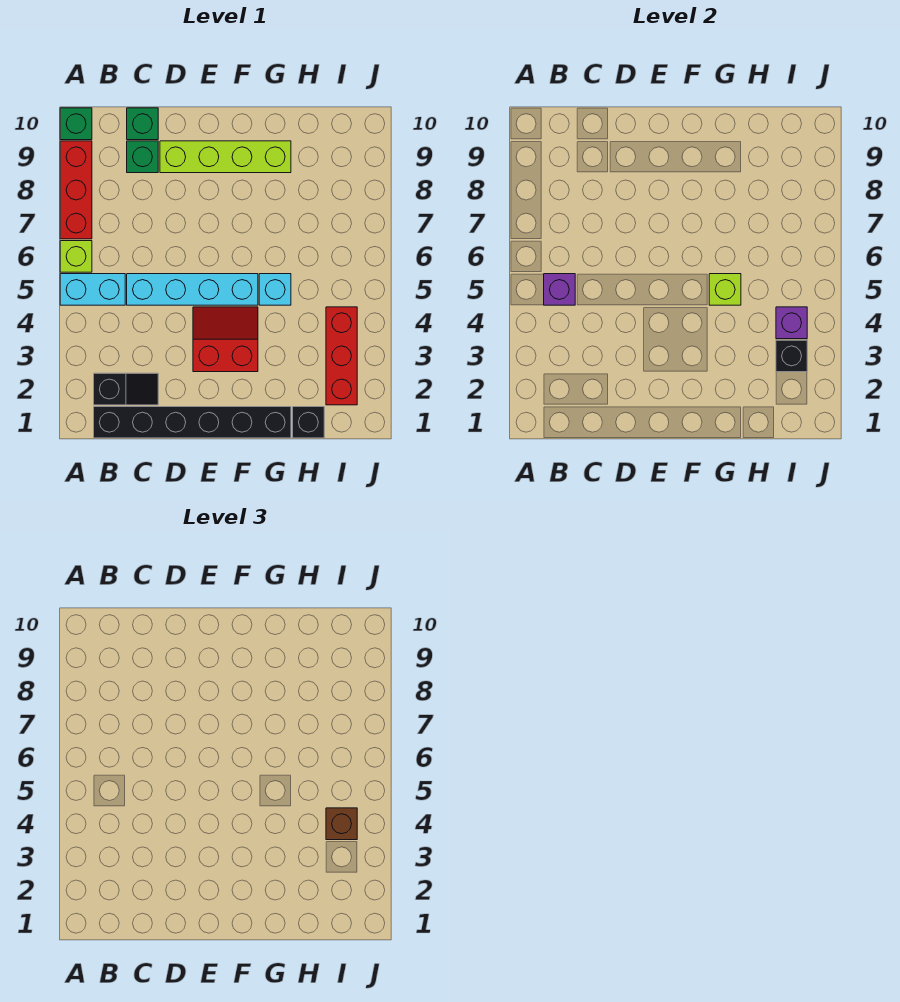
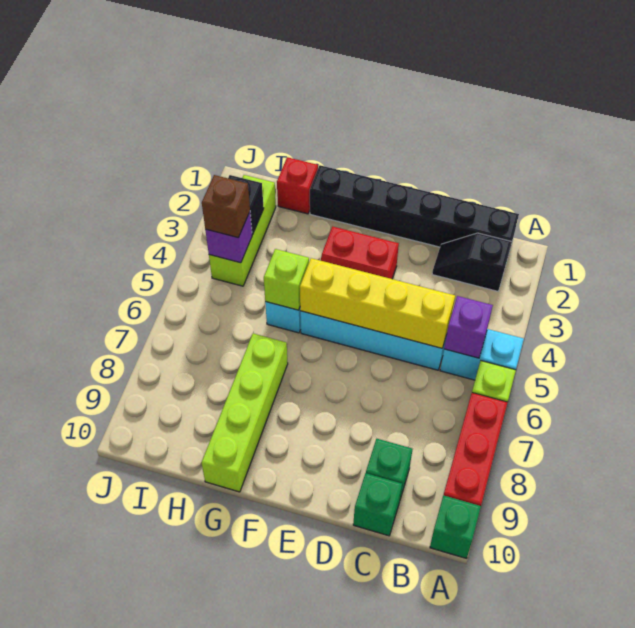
none -> yellow 1x4 brick [300,258,455,348]
lime 1x4 brick [160,141,291,173] -> lime 1x4 brick turned to [201,333,288,492]
black 1x1 brick [293,407,324,438] -> red 1x1 brick [277,157,318,214]
red 1x3 brick [326,307,357,405] -> lime 1x3 brick [209,175,276,286]

